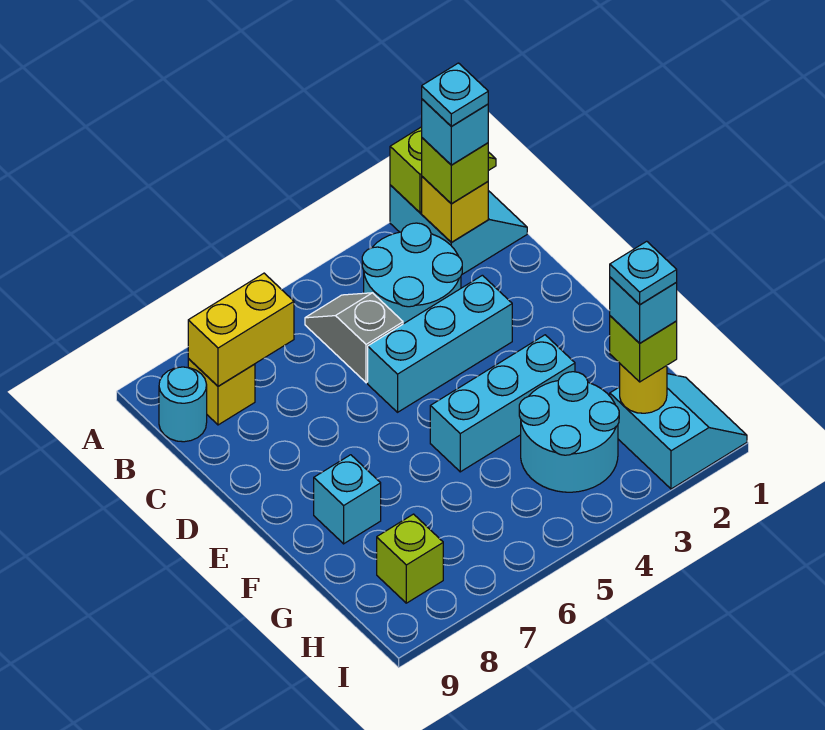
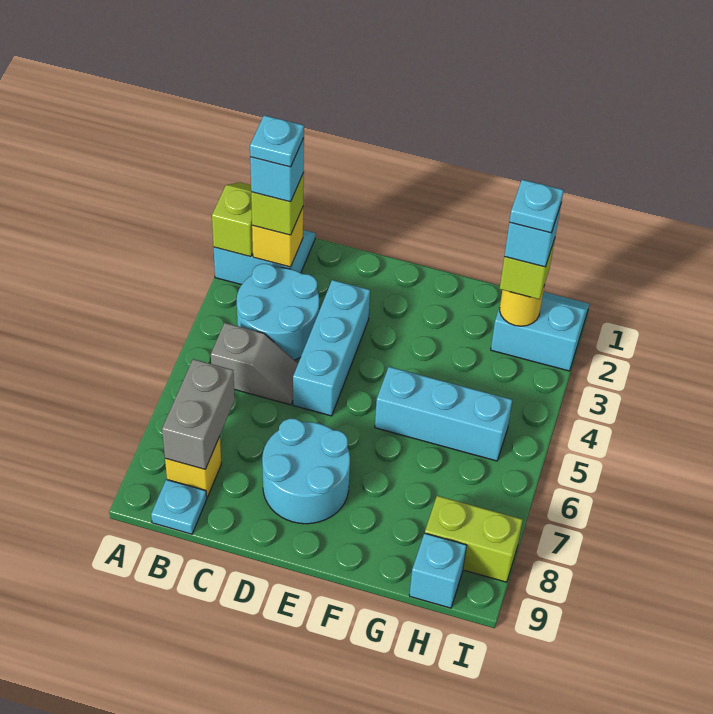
grey 1x2 slope [305,293,403,383] -> grey 1x2 slope turned to [211,323,298,405]
yellow 1x2 brick [188,273,294,386] -> grey 1x2 brick [162,359,235,469]
cyan 1x1 round brick [159,367,207,442] -> cyan 1x1 plate [151,479,207,534]
cyan 1x3 brick [430,335,575,472] -> cyan 1x3 brick turned to [375,367,512,461]
cyan 1x1 brick [314,455,381,544] -> cyan 1x1 brick moved to [409,533,467,608]
cyan 2x2 round brick [519,372,619,492] -> cyan 2x2 round brick moved to [262,419,350,524]
lime 1x1 brick [377,514,443,603] -> lime 1x2 brick [425,496,523,582]

